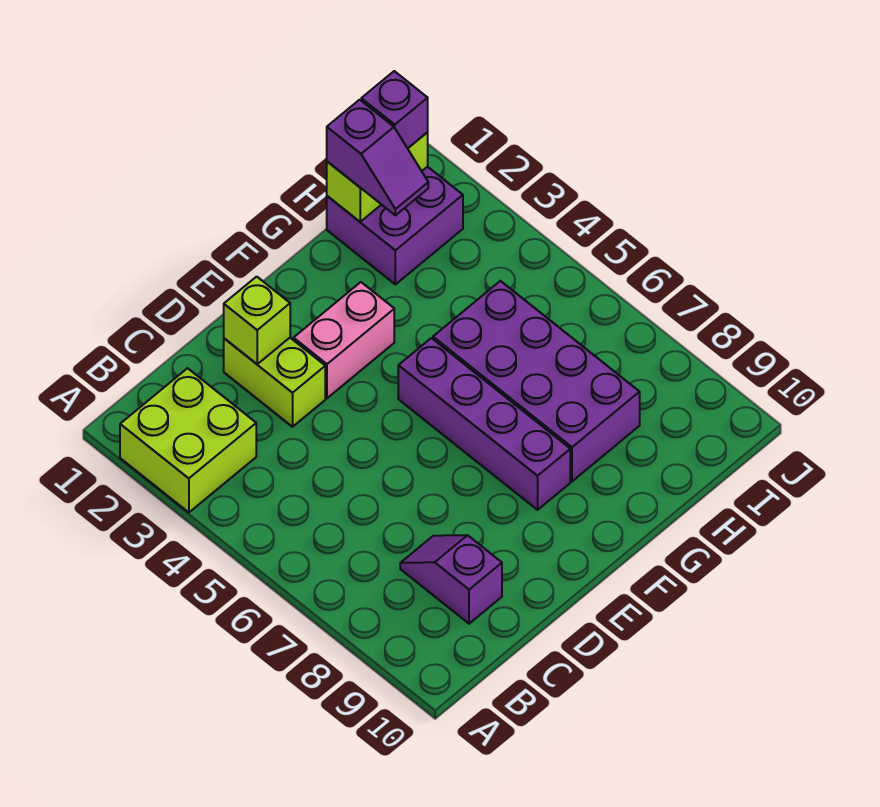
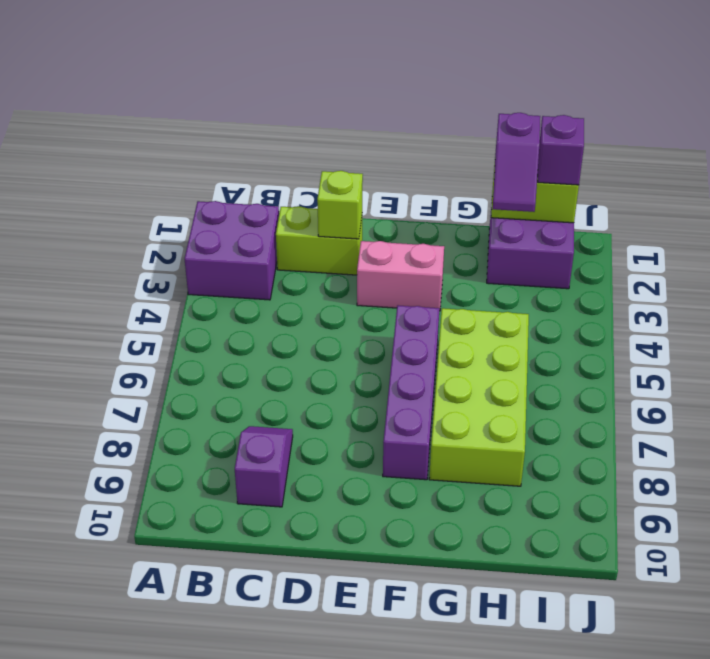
lime 2x2 brick [120,368,256,513] -> purple 2x2 brick [185,201,279,300]
lime 1x2 brick [224,338,325,427] -> lime 1x2 brick turned to [276,206,362,275]
purple 2x4 brick [433,281,640,481] -> lime 2x4 brick [429,308,529,486]

